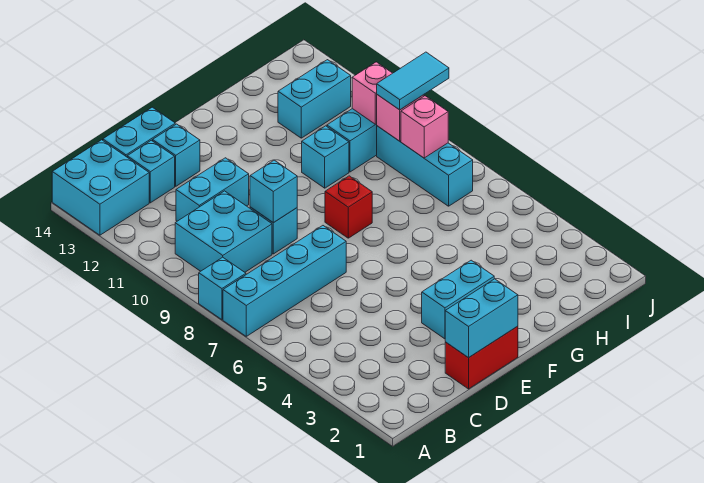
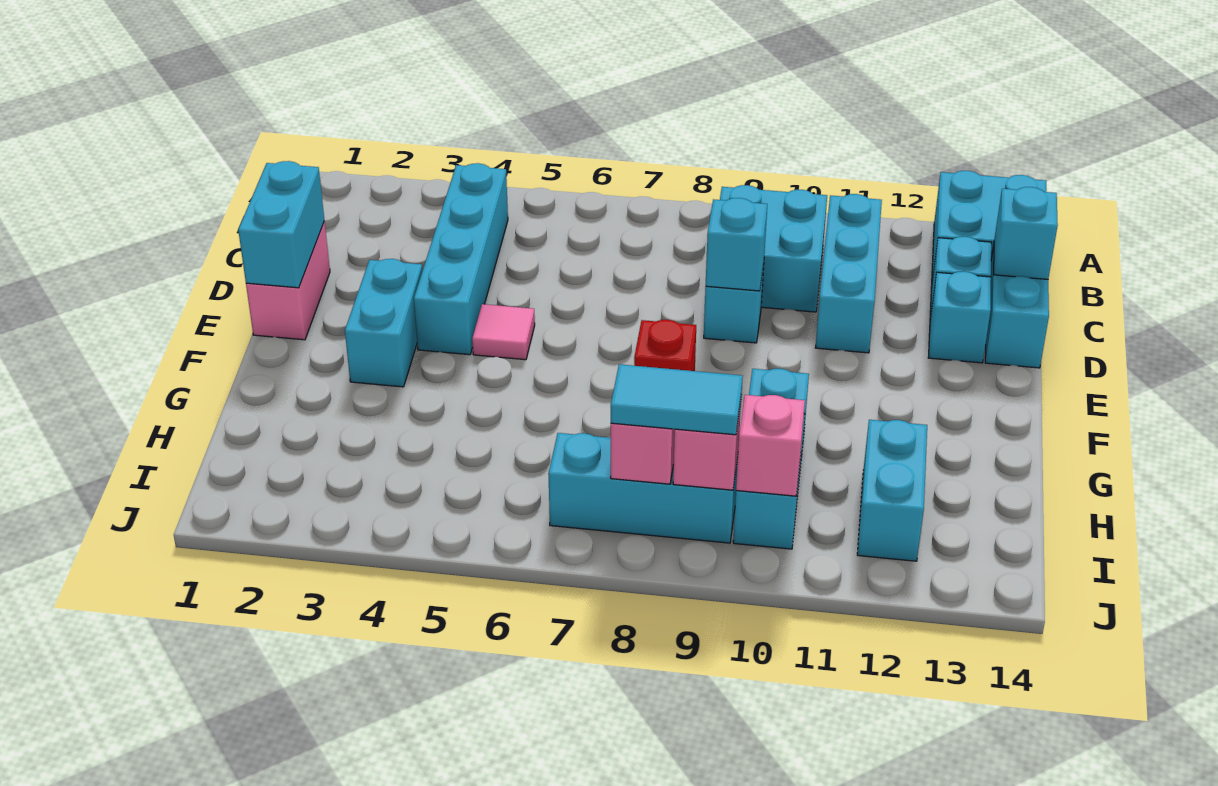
cyan 1x4 brick [223,226,346,336] -> cyan 1x4 brick moved to [414,163,508,355]
cyan 1x1 brick [199,257,246,320] -> cyan 1x1 brick moved to [994,187,1058,279]
cyan 1x2 brick [176,158,249,221] -> cyan 1x3 brick [815,194,882,353]
red 1x2 brick [445,326,518,389] -> pink 1x2 brick [246,221,330,340]
none -> pink 1x1 tile [472,304,535,360]
cyan 1x2 tile [377,52,449,110] -> cyan 1x2 tile turned to [611,364,743,435]

